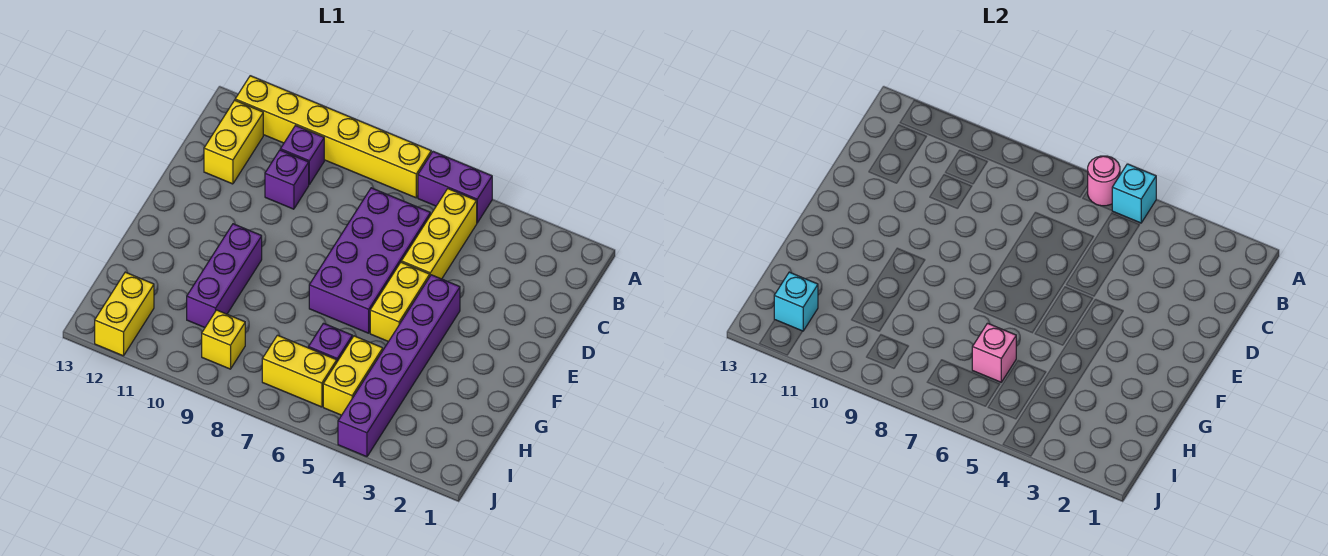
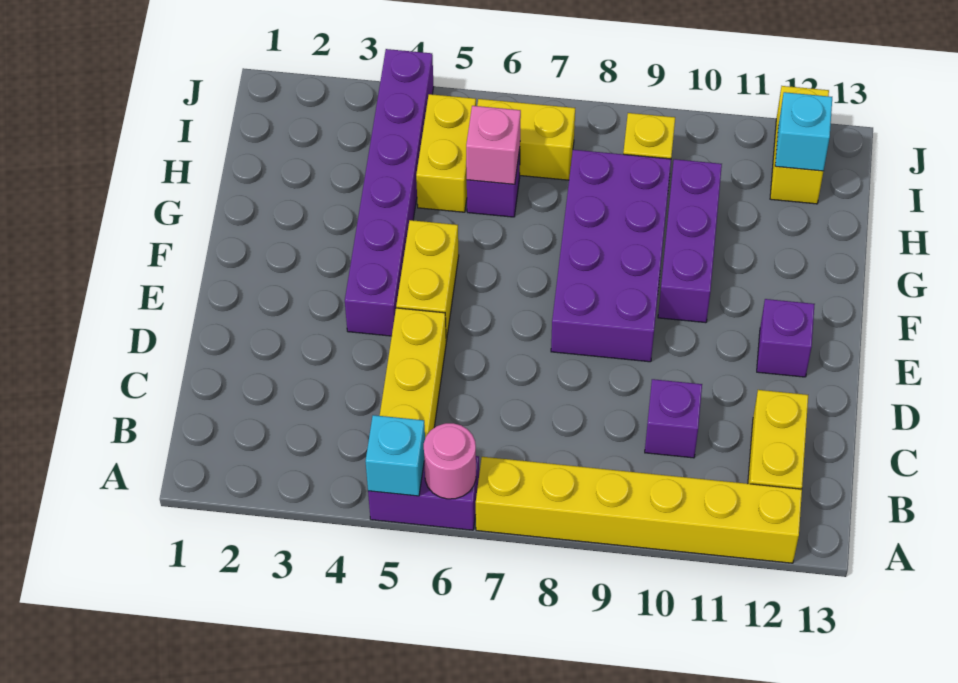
purple 1x1 brick [280,126,324,184] -> purple 1x1 brick moved to [757,299,815,377]
purple 2x4 brick [309,188,430,333] -> purple 2x4 brick moved to [551,150,671,362]

